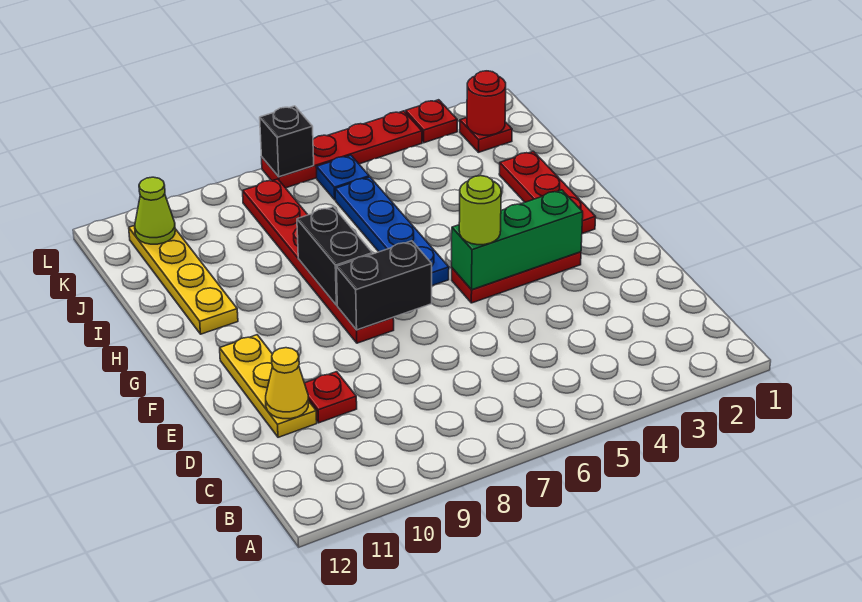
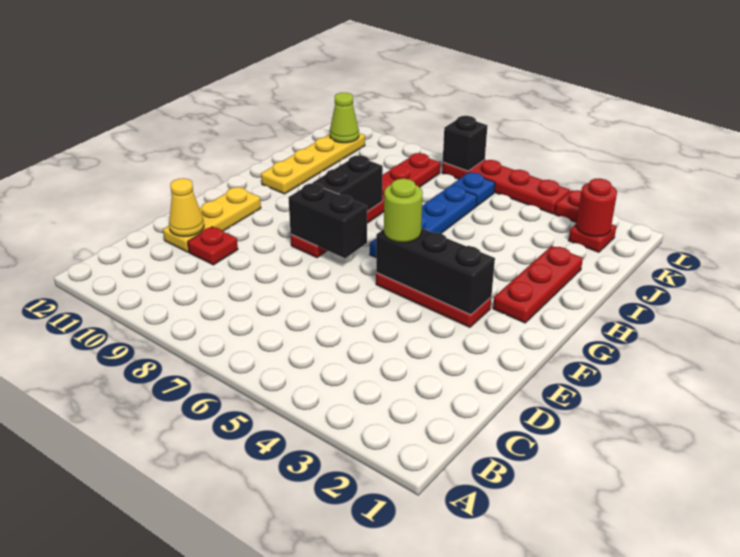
green 1x3 brick [452,190,583,290] -> black 1x3 brick [376,228,495,315]

